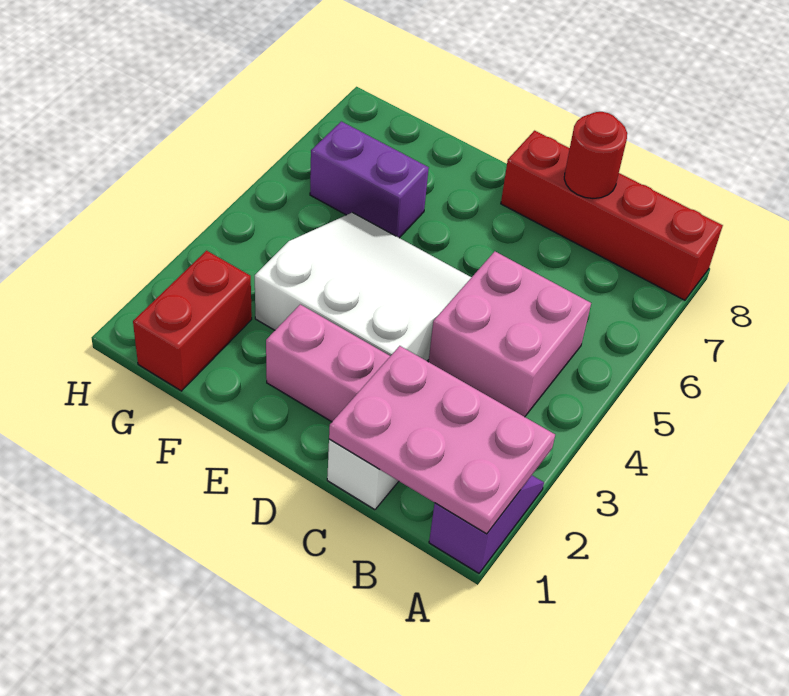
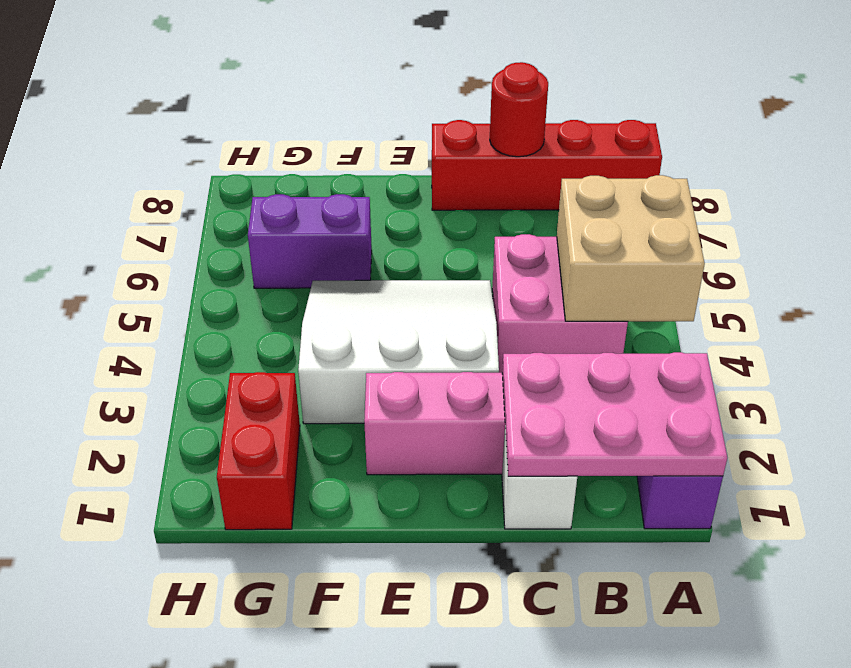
none -> tan 2x2 brick [557,175,705,321]

